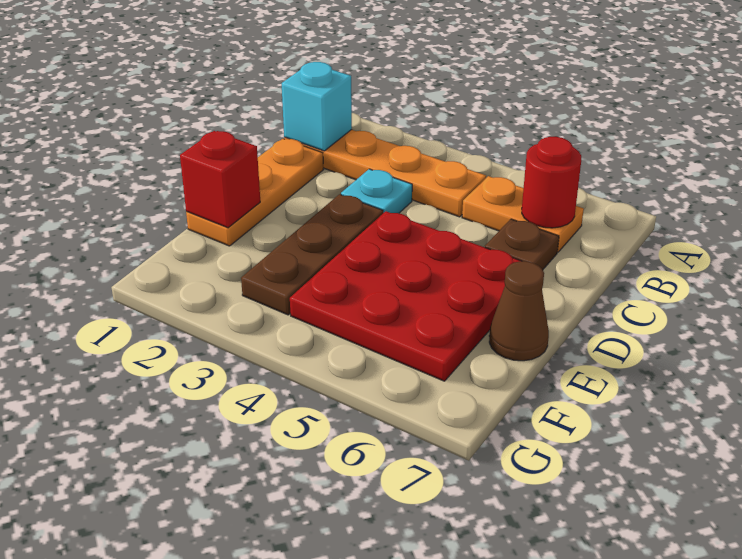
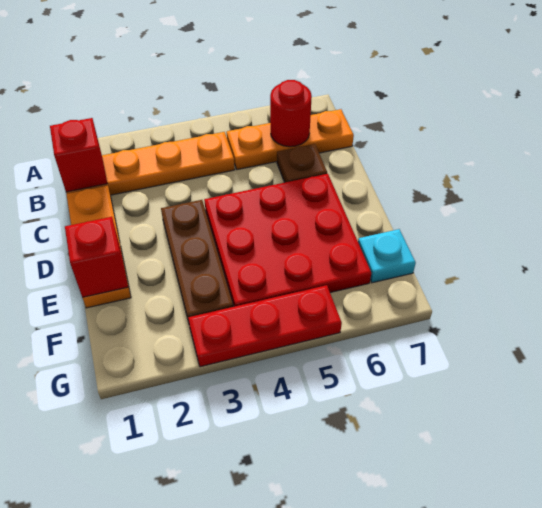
cyan 1x1 brick [282,62,352,151] -> red 1x1 brick [50,118,107,192]
orange 1x2 plate [462,176,584,252] -> orange 1x3 plate [227,109,354,170]
cyan 1x1 plate [341,169,412,213] -> cyan 1x1 plate moved to [358,229,416,283]
brown 1x1 cone [489,261,549,361] -> none
none -> red 1x3 plate [188,285,342,367]

